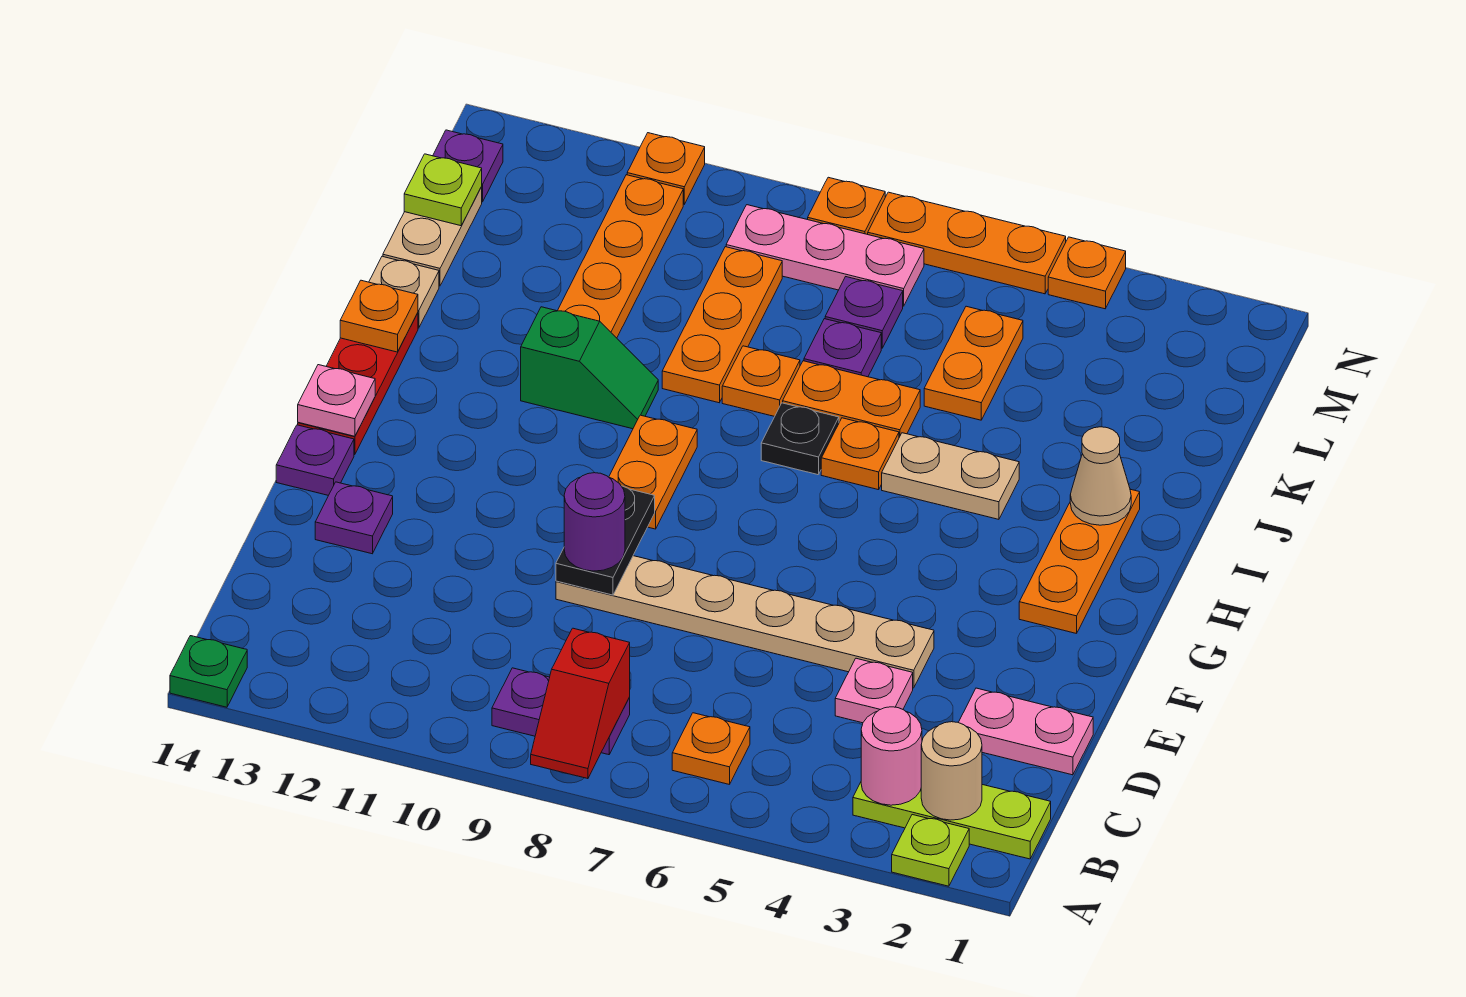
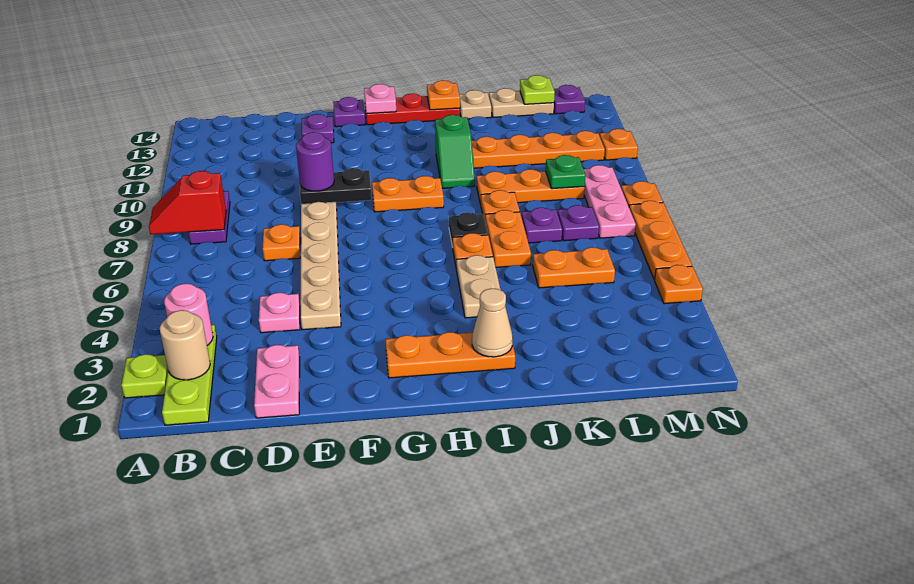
green 1x1 plate [170,636,247,707] -> green 1x1 plate moved to [546,155,585,189]
orange 1x1 plate [672,713,750,785] -> orange 1x1 plate moved to [263,224,301,261]

